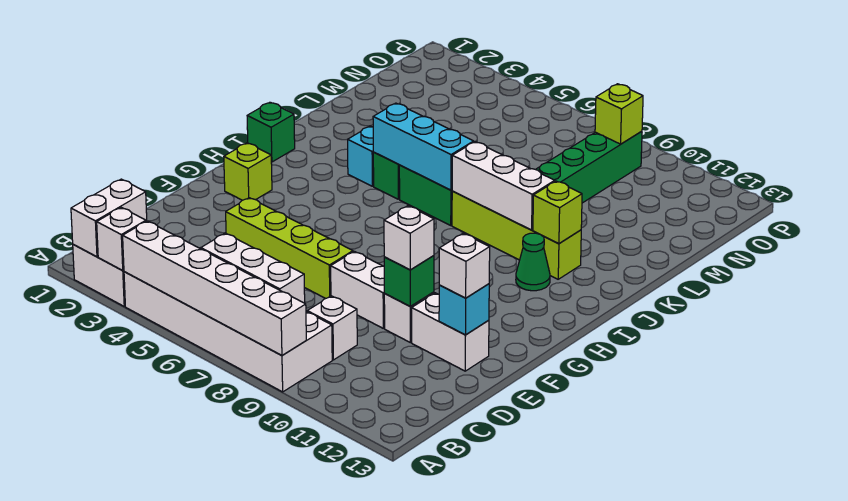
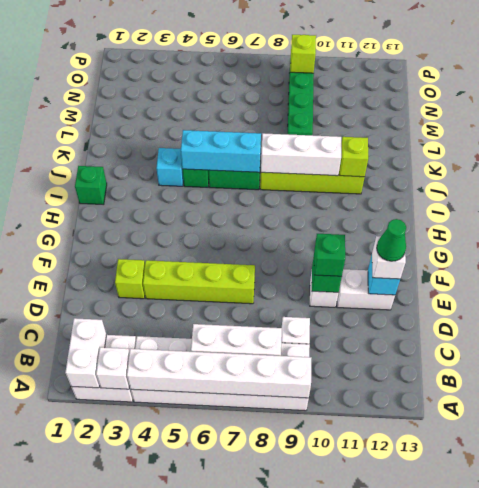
white 1x2 brick [331,251,385,328] -> none
white 1x1 brick [384,206,434,270] -> green 1x1 brick [314,234,345,276]
lime 1x1 brick [224,143,272,200] -> lime 1x1 brick moved to [115,259,145,299]
green 1x1 cone [516,233,550,291] -> green 1x1 cone moved to [377,219,406,261]

